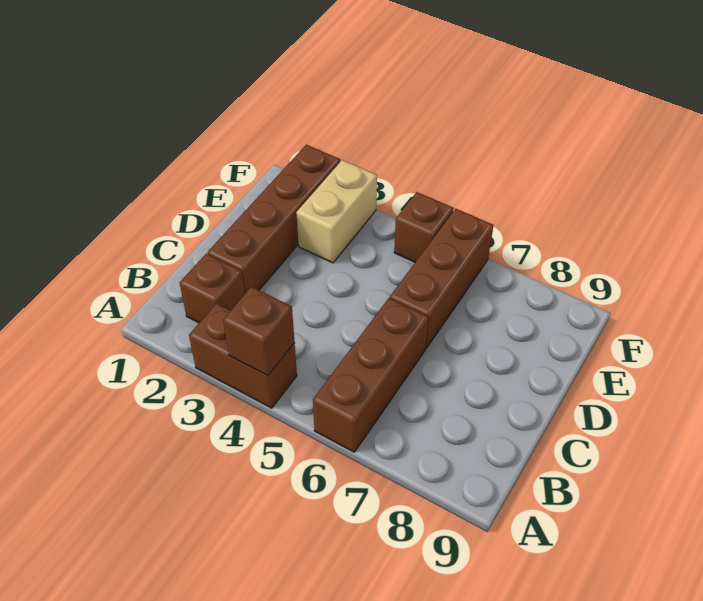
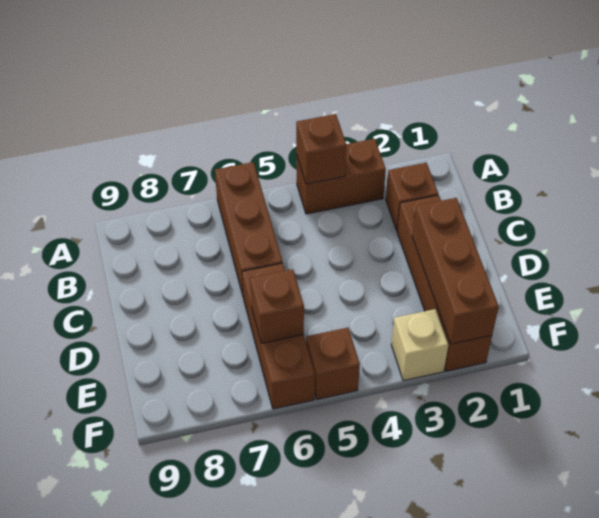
none -> brown 1x3 brick [412,198,499,344]
tan 1x2 brick [296,160,377,263] -> tan 1x1 brick [391,309,448,381]
none -> brown 1x1 brick [250,269,304,344]

